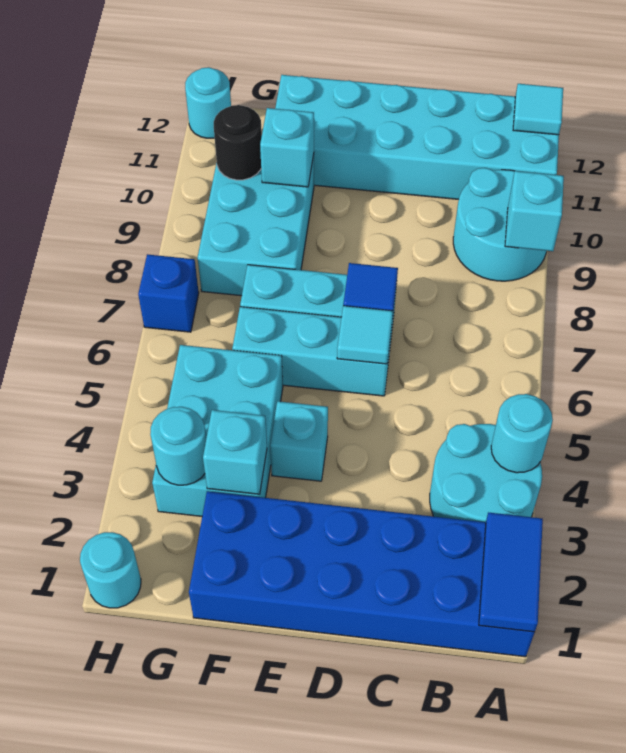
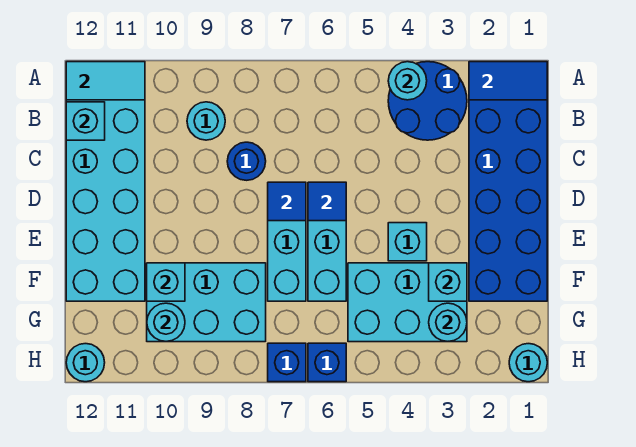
cyan 2x2 round brick [430,424,542,522] -> blue 2x2 round brick [388,62,467,140]
cyan 2x2 round brick [453,168,547,281] -> cyan 1x1 round brick [187,102,225,140]
cyan 1x1 brick [505,171,564,251] -> cyan 1x1 brick moved to [66,102,105,140]
cyan 1x1 tile [513,84,563,135] -> cyan 1x2 tile [66,62,145,100]
none -> blue 1x1 round brick [227,142,266,180]
cyan 1x1 tile [337,306,393,364] -> blue 1x1 tile [308,182,346,221]
black 1x1 round brick [214,105,262,180] -> cyan 1x1 round brick [147,303,185,342]
none -> blue 1x1 brick [308,343,346,382]

